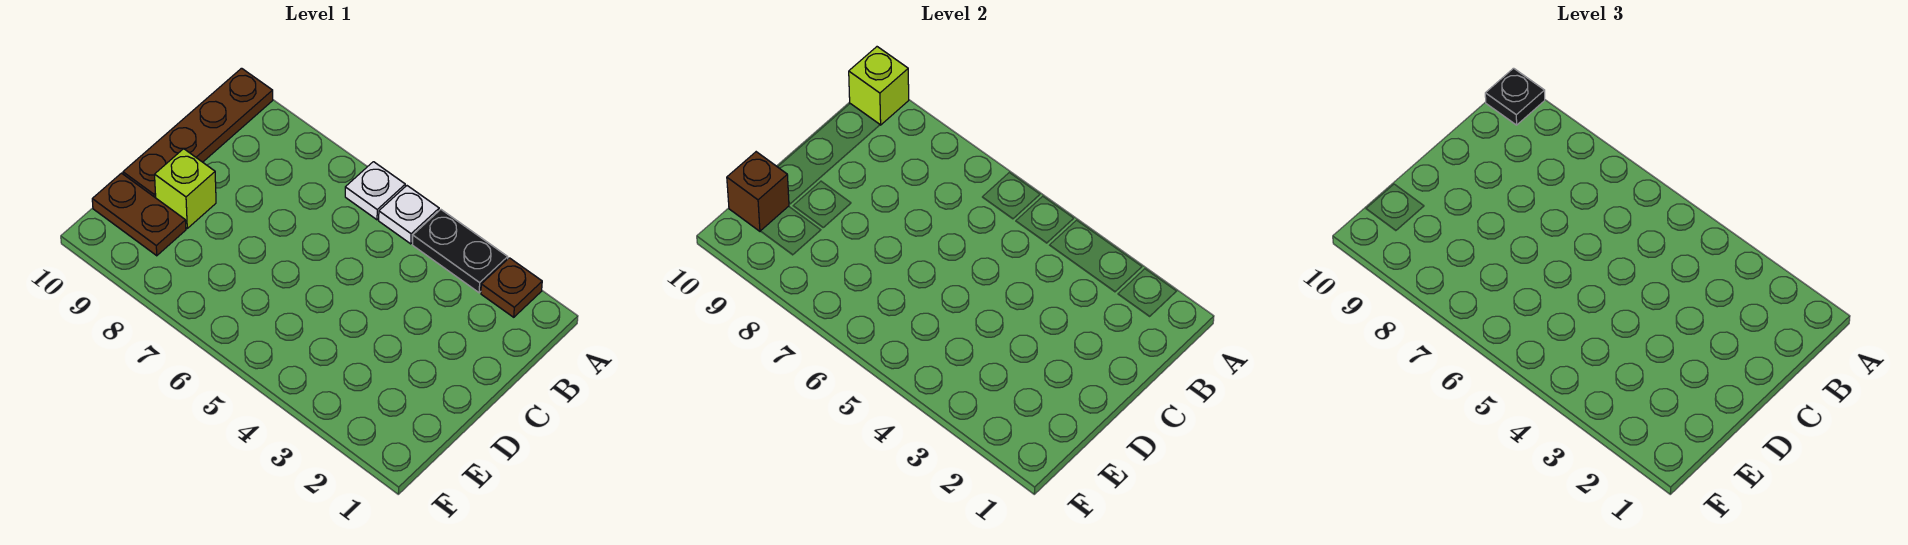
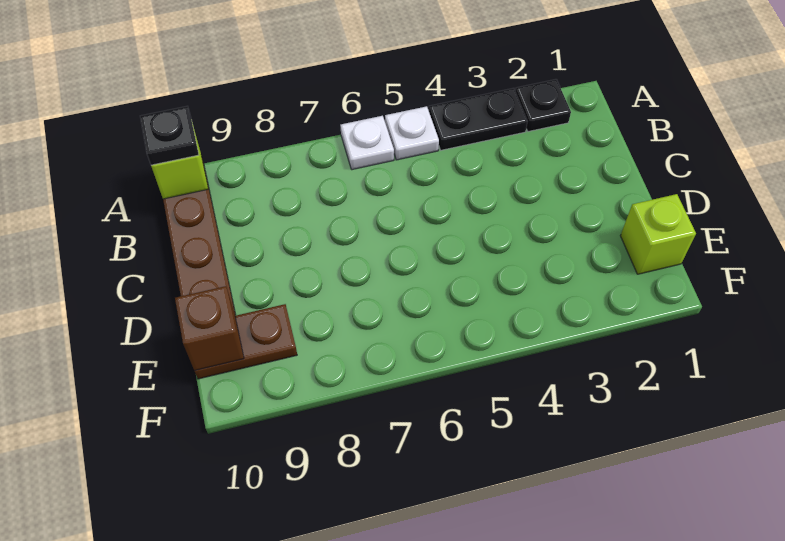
brown 1x1 plate [481,258,542,317] -> black 1x1 plate [515,79,571,132]
lime 1x1 brick [155,149,216,228] -> lime 1x1 brick moved to [620,194,696,274]

